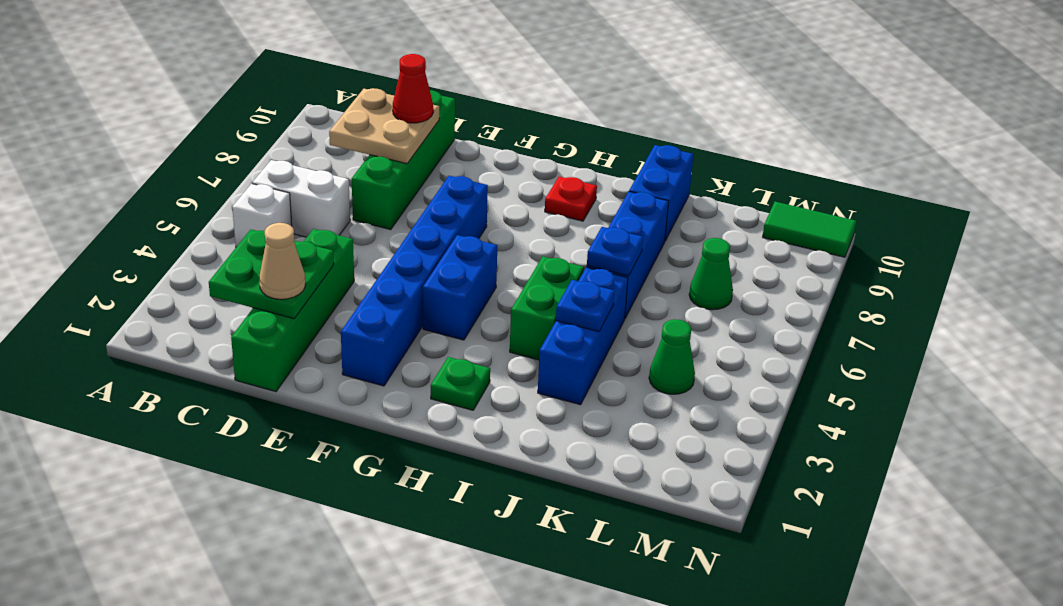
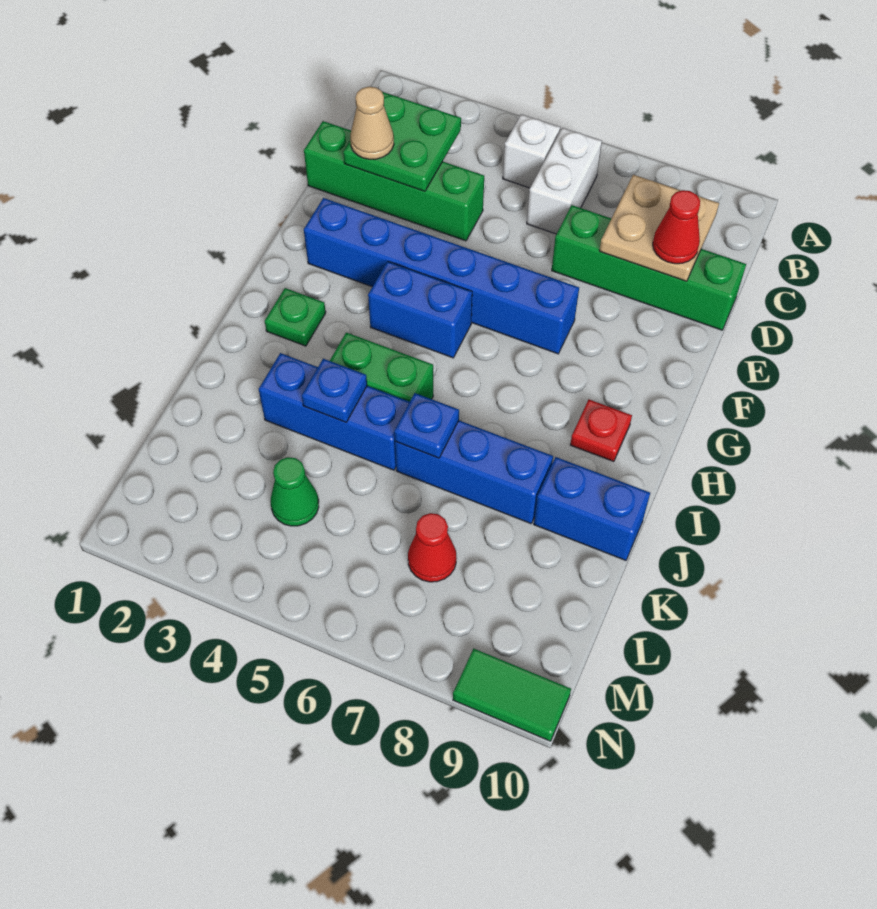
green 1x1 cone [689,238,733,310] -> red 1x1 cone [408,513,457,582]
green 1x2 tile [763,202,856,257] -> green 1x2 tile turned to [453,649,571,741]

